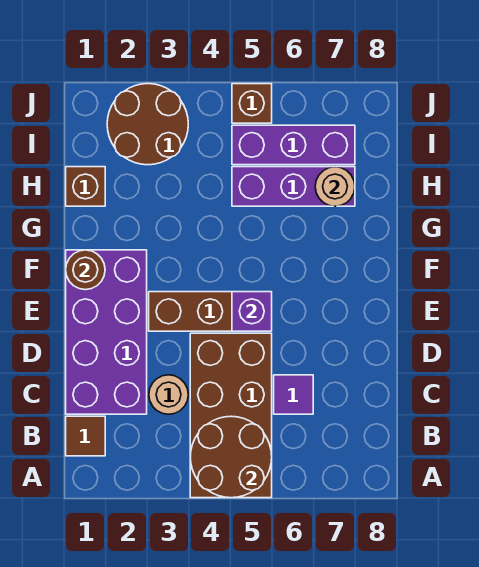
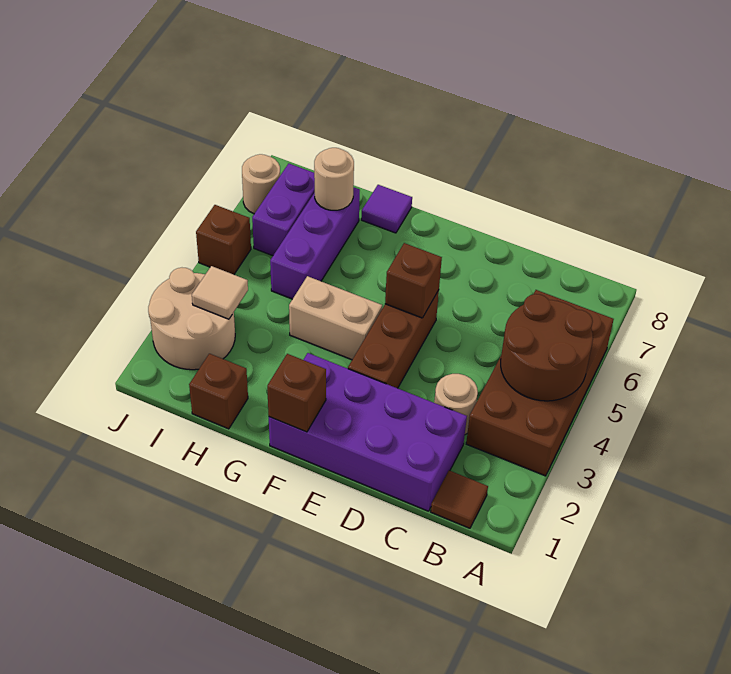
brown 2x4 brick [190,333,272,498] -> brown 2x4 brick turned to [466,290,614,476]
purple 1x1 tile [274,375,313,414] -> purple 1x1 tile moved to [361,185,412,233]
purple 1x1 brick [232,292,272,331] -> brown 1x1 brick [385,243,442,318]
brown 1x1 round brick [66,250,105,290] -> brown 1x1 brick [267,354,326,432]
none -> tan 1x2 brick [289,276,382,360]
brown 2x2 round brick [107,84,188,165] -> tan 2x2 round brick [148,268,235,370]
none -> tan 1x1 tile [192,266,248,319]
purple 1x3 brick [232,125,355,165] -> purple 1x2 brick [252,163,315,256]
none -> tan 1x1 round brick [242,154,280,214]

